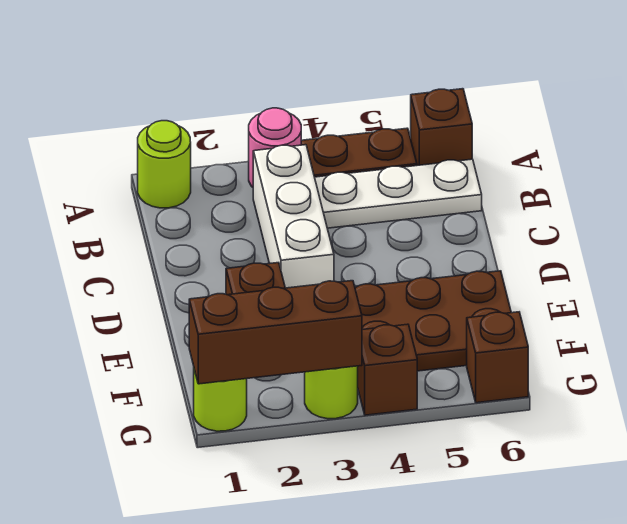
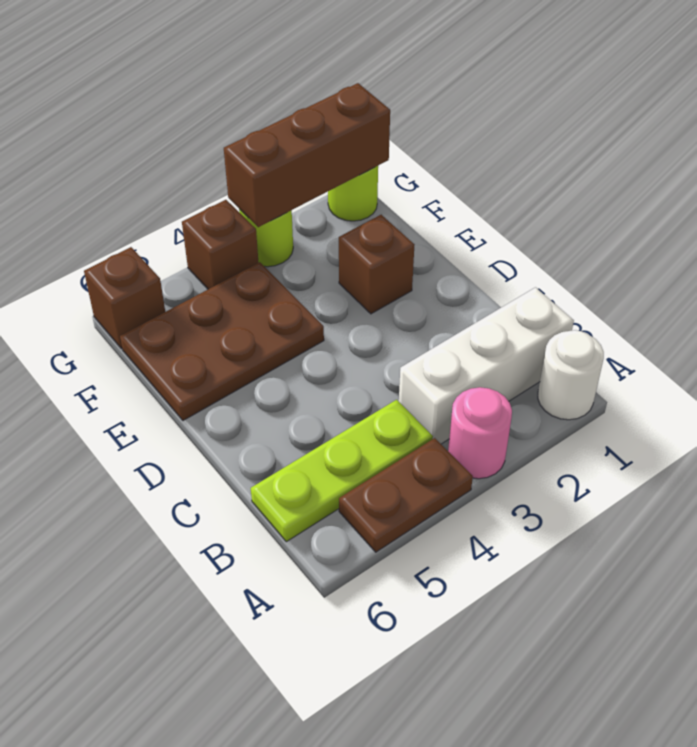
lime 1x1 round brick [138,121,191,208] -> white 1x1 round brick [538,330,604,420]
brown 1x1 brick [411,89,472,165] -> none
white 1x3 brick [253,145,334,288] -> white 1x3 brick turned to [399,287,574,444]
white 1x3 plate [315,159,482,228] -> lime 1x3 plate [251,400,433,542]

